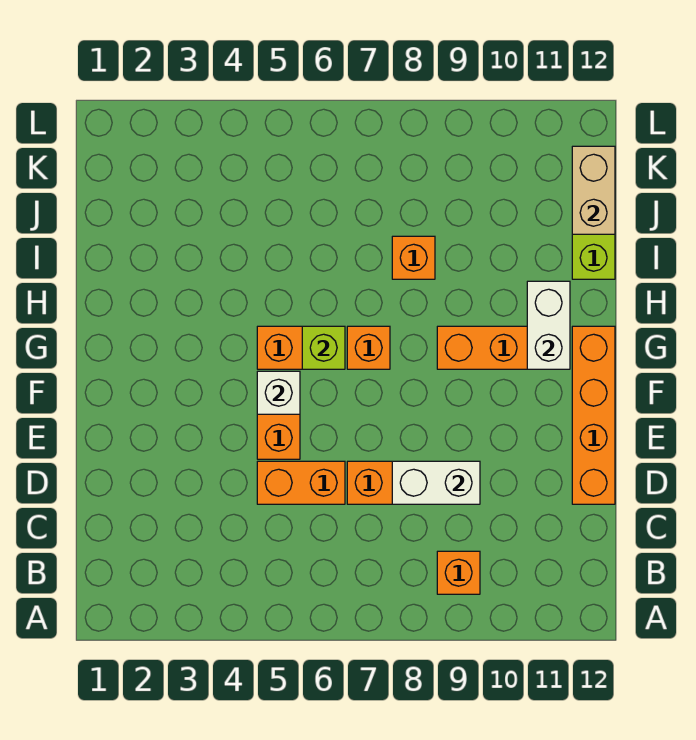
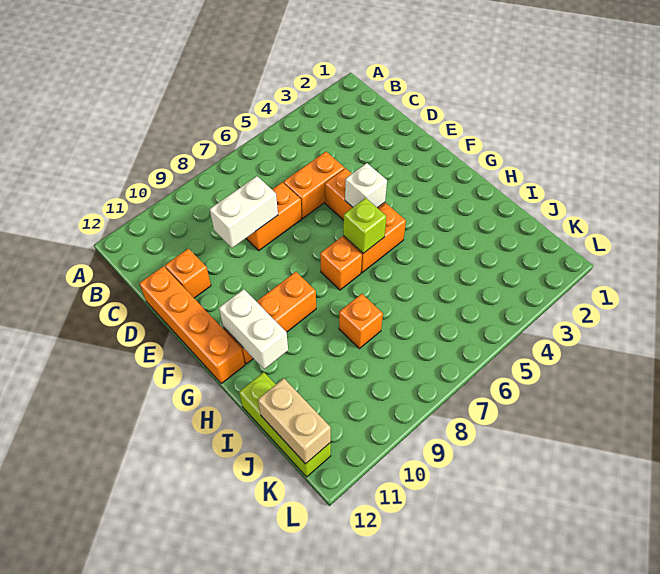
orange 1x1 brick [437,551,480,594] -> orange 1x1 brick moved to [165,249,211,298]

